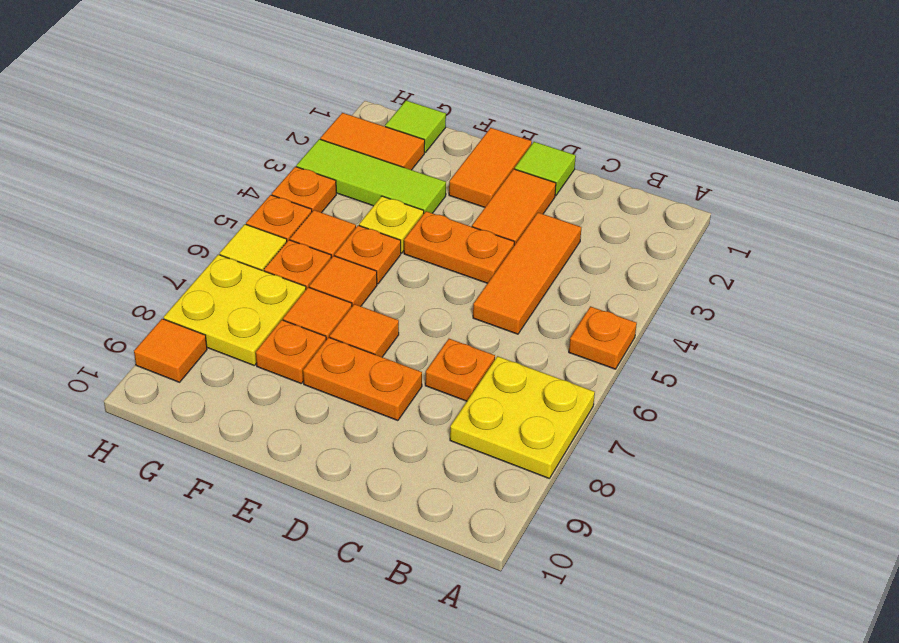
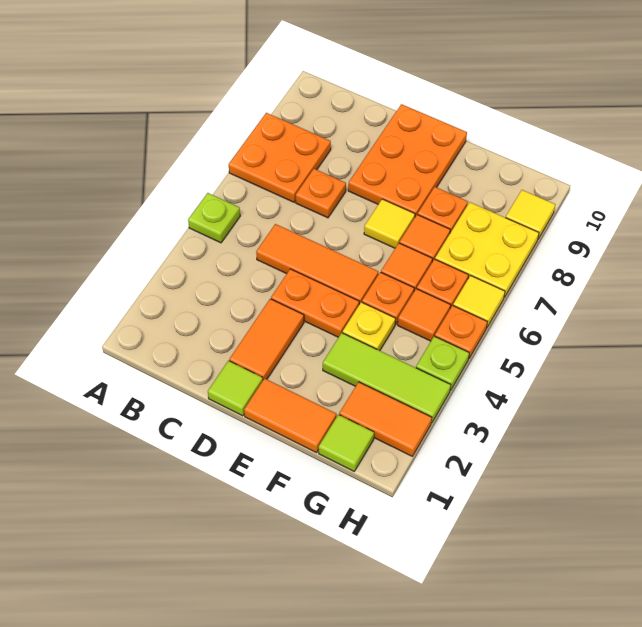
orange 1x1 plate [569,306,637,369] -> lime 1x1 plate [188,193,240,243]
yellow 2x2 plate [450,356,595,479] -> orange 2x2 plate [229,113,331,202]
orange 1x3 tile [473,213,581,334] -> orange 1x3 tile turned to [256,224,378,304]
orange 1x2 plate [303,337,422,421] -> orange 2x3 plate [348,104,467,217]
orange 1x2 tile [449,128,532,207] -> orange 1x2 tile turned to [244,378,336,453]
orange 1x1 tile [330,304,399,357] -> yellow 1x1 tile [364,199,415,248]
orange 1x1 plate [272,167,336,213] -> lime 1x1 plate [416,336,469,391]
orange 1x1 tile [134,319,207,382] -> yellow 1x1 tile [506,190,555,239]

